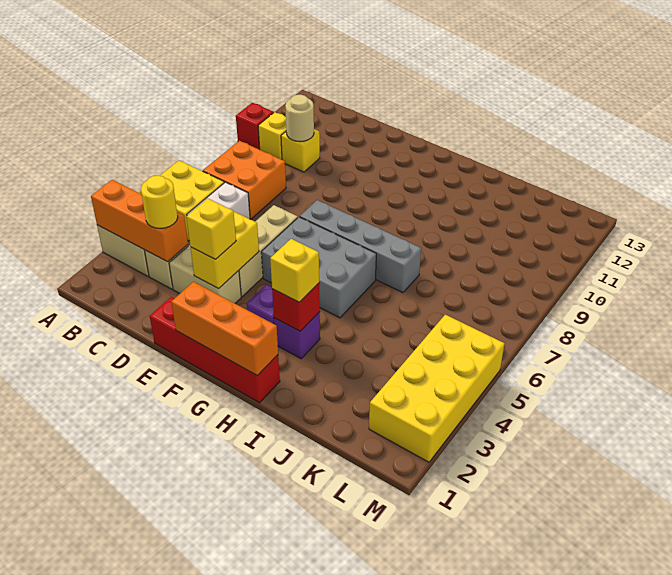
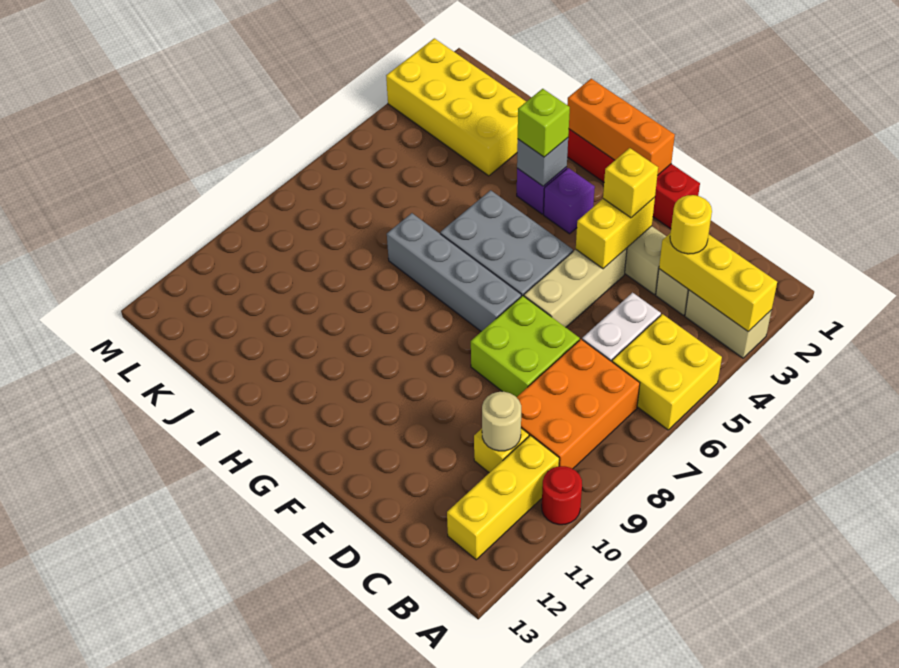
orange 1x3 brick [91,180,188,262] -> yellow 1x3 brick [659,233,777,332]
red 1x1 brick [236,103,274,149] -> red 1x1 round brick [542,466,582,525]
orange 2x2 brick [203,141,286,219] -> orange 2x3 brick [517,339,640,469]
yellow 1x1 brick [258,112,286,160] -> yellow 1x3 brick [447,435,559,560]
none -> lime 2x2 brick [471,296,580,397]
red 1x1 brick [272,283,320,331] -> grey 1x1 brick [517,138,568,186]
yellow 1x1 brick [270,239,319,302] -> lime 1x1 brick [518,89,570,157]
yellow 2x4 brick [369,315,504,462] -> yellow 2x4 brick turned to [386,38,526,176]

